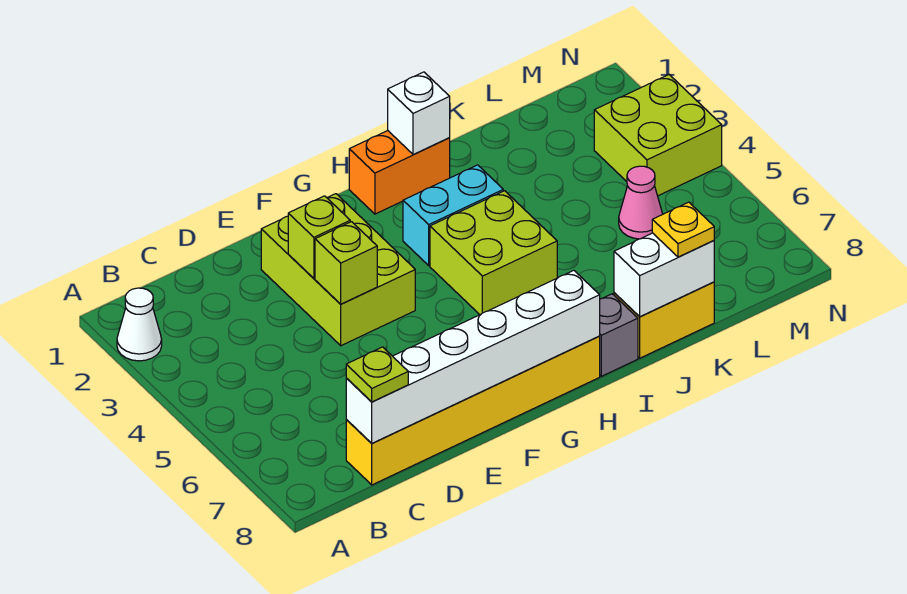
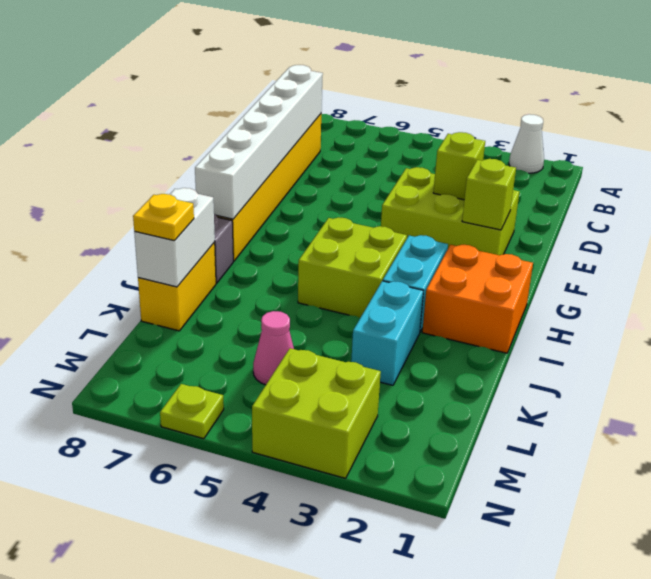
lime 1x1 plate [346,347,408,402] -> lime 1x1 plate moved to [160,384,224,439]
lime 1x1 brick [315,222,377,304] -> lime 1x1 brick moved to [462,159,516,230]
orange 1x2 brick [349,131,450,214] -> orange 2x2 brick [422,245,533,353]
white 1x1 brick [388,72,450,155] -> none
none -> cyan 1x2 brick [351,281,423,385]

